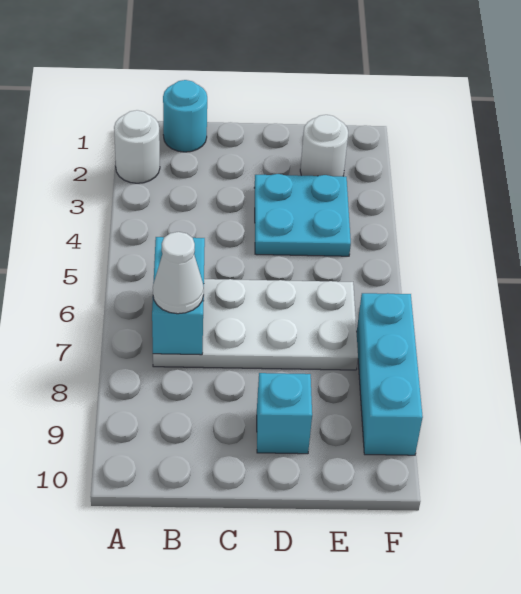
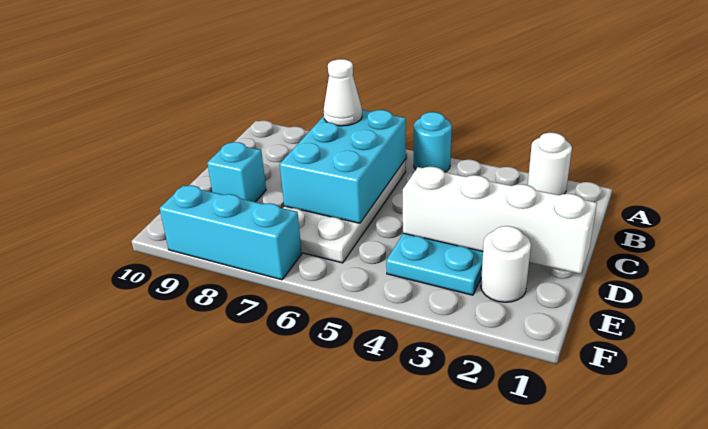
cyan 1x1 round brick [163,80,207,152] -> cyan 1x1 round brick moved to [414,112,452,172]
cyan 1x2 brick [152,237,205,355] -> cyan 2x3 brick [280,110,406,223]
none -> white 1x4 brick [403,167,597,274]

